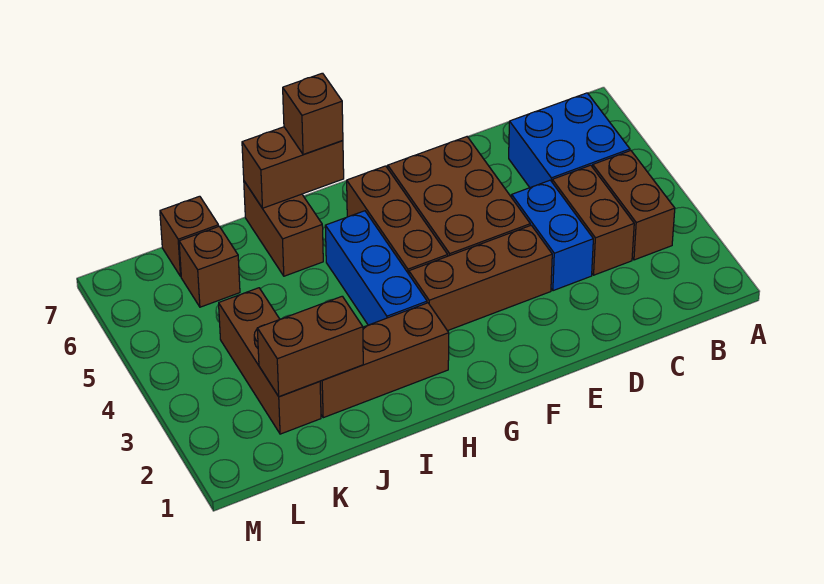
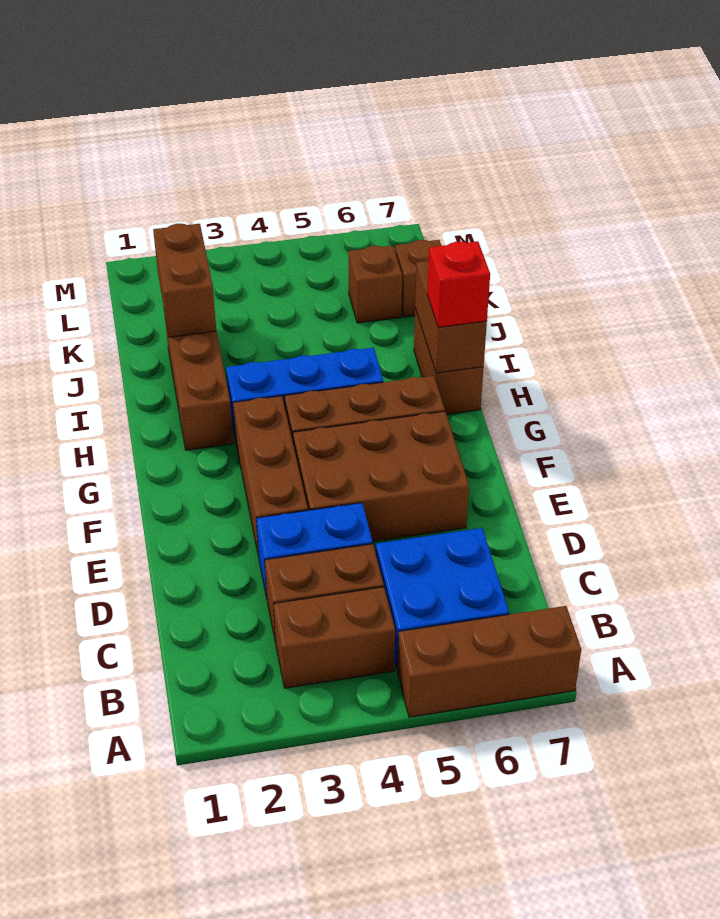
brown 1x1 brick [283,73,343,154] -> red 1x1 brick [427,241,490,327]
brown 1x2 brick [244,181,323,276] -> brown 1x2 brick turned to [414,309,484,414]
brown 1x3 brick [219,288,321,434] -> brown 1x3 brick moved to [398,606,581,717]

